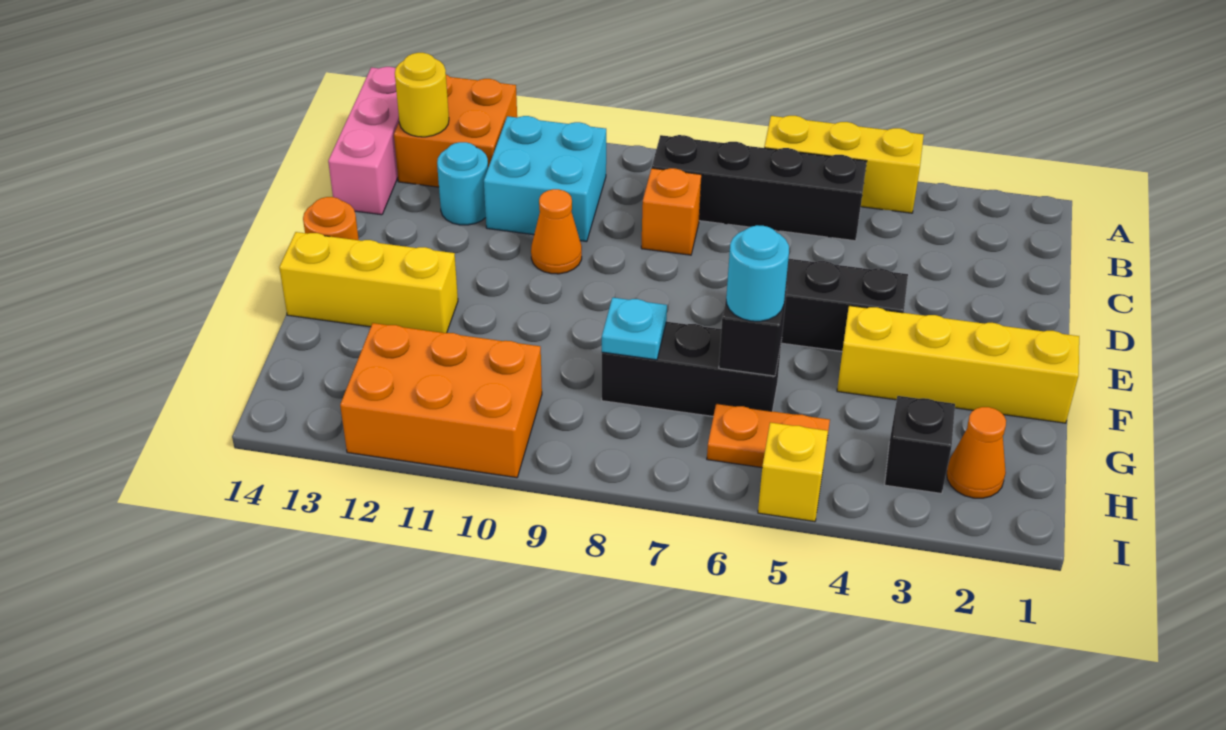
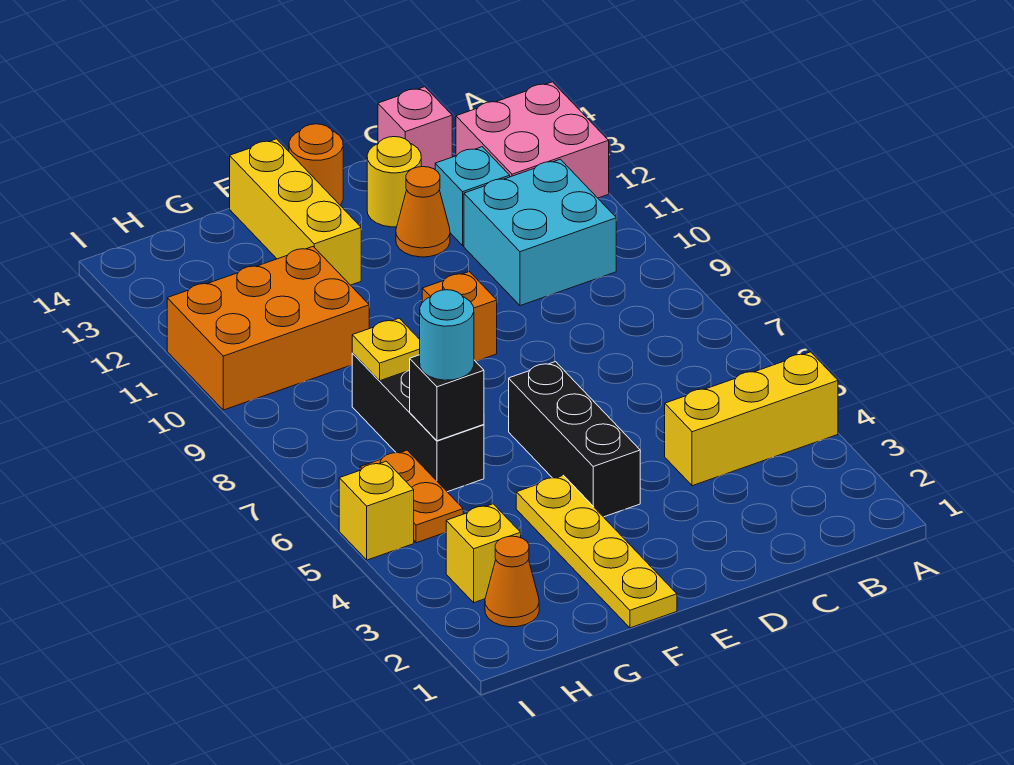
yellow 1x3 brick [764,116,924,213] -> yellow 1x3 brick turned to [665,352,838,486]
orange 2x2 brick [394,75,517,187] -> pink 2x2 brick [456,82,609,198]
pink 1x3 brick [328,67,399,215] -> pink 1x1 brick [378,87,452,169]
black 1x4 brick [652,135,867,241] -> none
yellow 1x1 round brick [395,53,449,137] -> yellow 1x1 round brick moved to [367,137,421,227]
orange 1x1 brick [641,168,701,255] -> orange 1x1 brick moved to [422,272,497,361]
cyan 1x1 round brick [437,142,488,225] -> cyan 1x1 brick [435,147,510,245]
orange 1x1 cone [531,189,582,274] -> orange 1x1 cone moved to [396,167,450,257]
yellow 1x4 brick [837,306,1079,423] -> yellow 1x4 plate [516,475,677,628]
cyan 1x1 plate [602,298,667,360] -> yellow 1x1 plate [352,318,420,381]
black 1x1 brick [885,396,955,494] -> yellow 1x1 brick [446,504,521,603]
orange 2x3 brick [340,323,542,478] -> orange 2x3 brick turned to [167,247,369,410]

